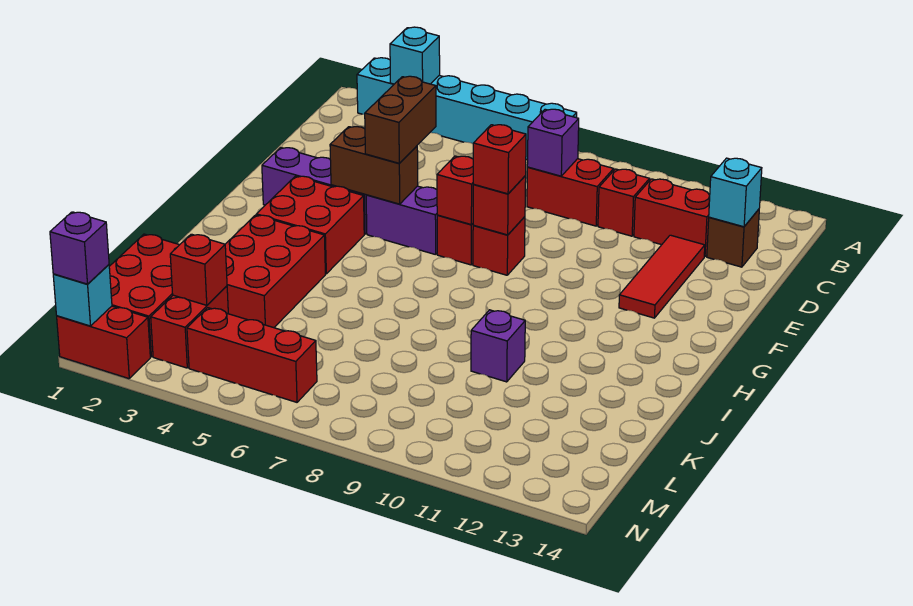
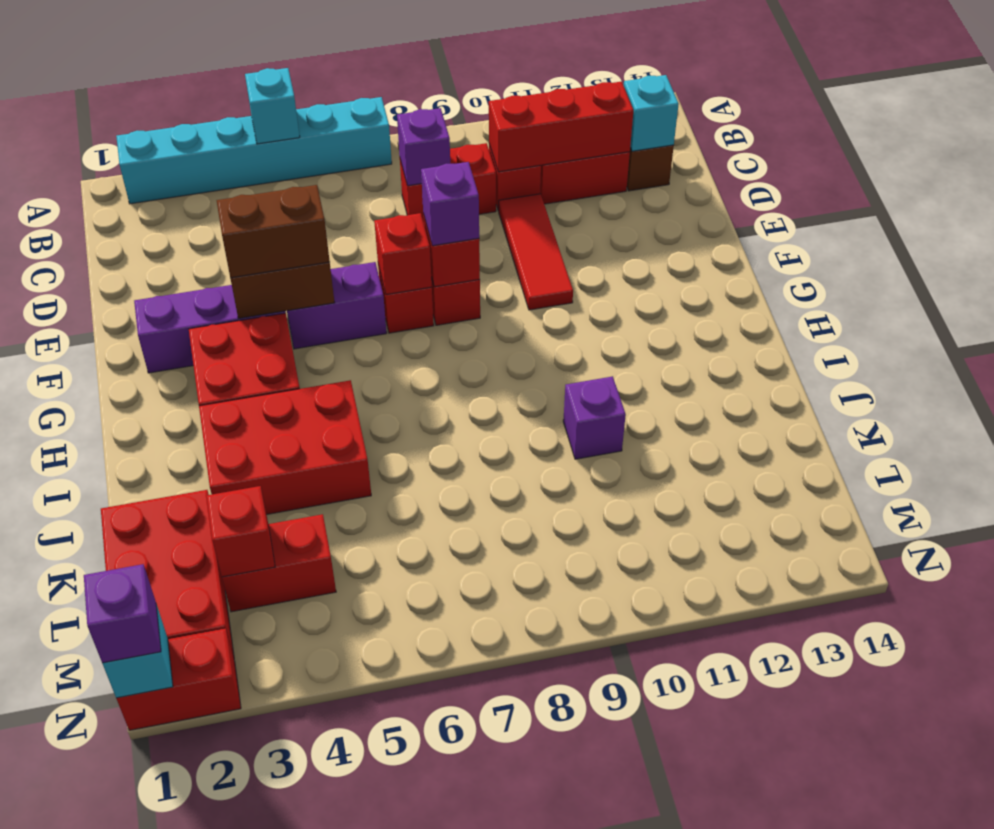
cyan 1x1 brick [390,27,440,84] -> cyan 1x1 brick moved to [245,68,300,144]
red 1x3 tile [619,235,705,318] -> red 1x3 tile moved to [499,194,573,310]
brown 1x2 brick [365,76,436,163] -> brown 1x2 brick turned to [217,185,330,278]
red 1x1 brick [473,125,526,194] -> purple 1x1 brick [421,162,479,246]
red 2x3 brick [225,215,325,328] -> red 2x3 brick turned to [199,380,371,514]
red 1x2 brick [151,286,228,368] -> red 1x2 brick turned to [222,514,336,612]
red 1x3 brick [187,308,317,402] -> red 1x3 brick moved to [489,81,633,172]

